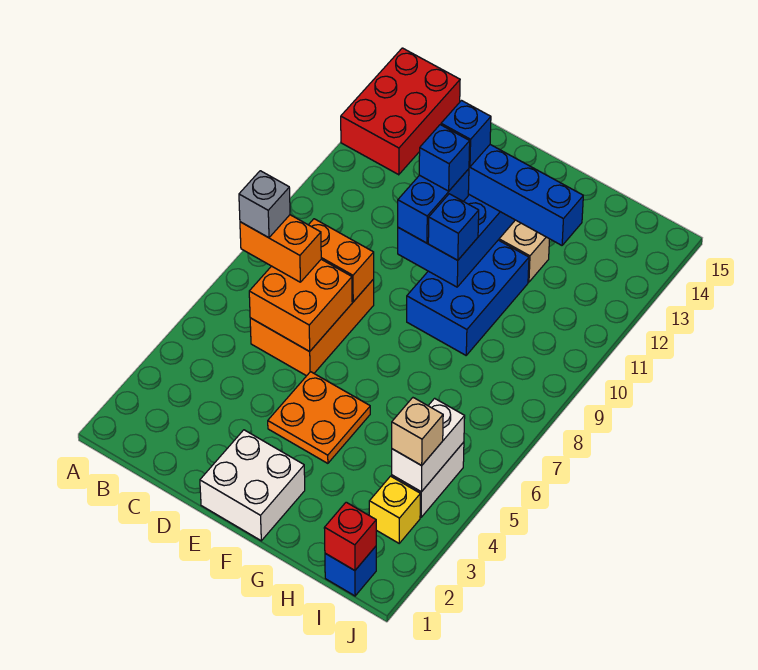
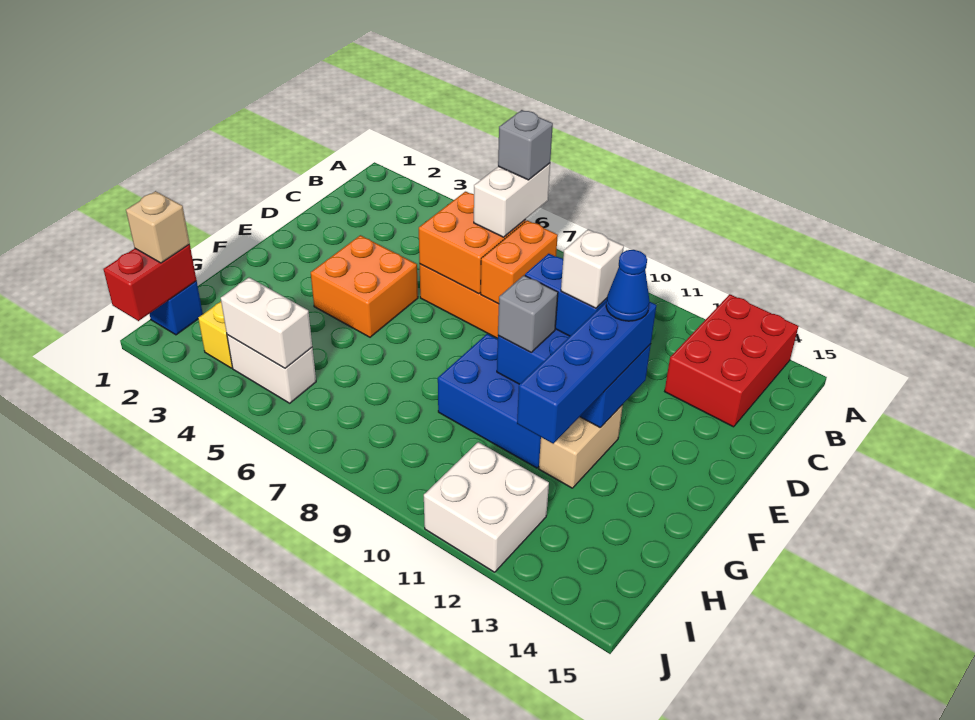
red 2x3 brick [341,48,460,175] -> red 2x3 brick turned to [665,294,799,427]
orange 1x2 brick [240,215,321,282] -> white 1x2 brick [474,163,550,237]
white 2x2 brick [200,430,305,541] -> white 2x2 brick moved to [424,442,549,572]
orange 2x2 plate [268,372,370,463] -> orange 2x2 brick [311,235,418,337]
blue 1x1 brick [419,125,470,191] -> white 1x1 brick [561,229,624,308]
blue 1x1 brick [441,101,491,167] -> blue 1x1 cone [606,250,649,321]
blue 1x1 brick [428,194,479,260] -> grey 1x1 brick [498,275,558,352]
red 1x1 brick [324,502,376,570] -> red 1x2 brick [103,245,196,321]
tan 1x1 brick [392,398,443,465] -> tan 1x1 brick moved to [126,191,190,263]

